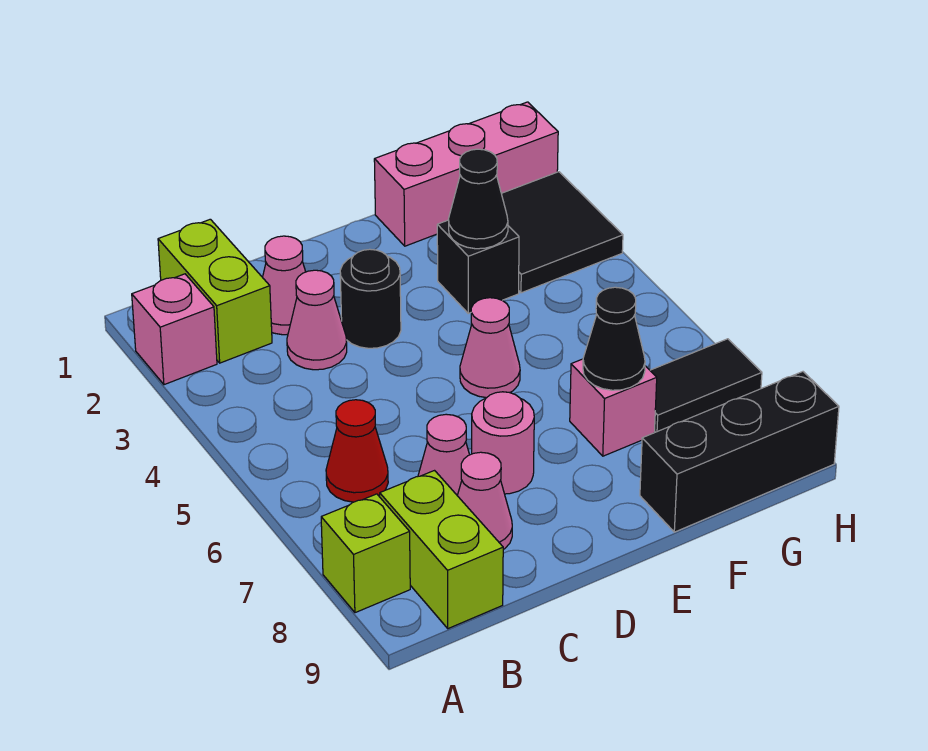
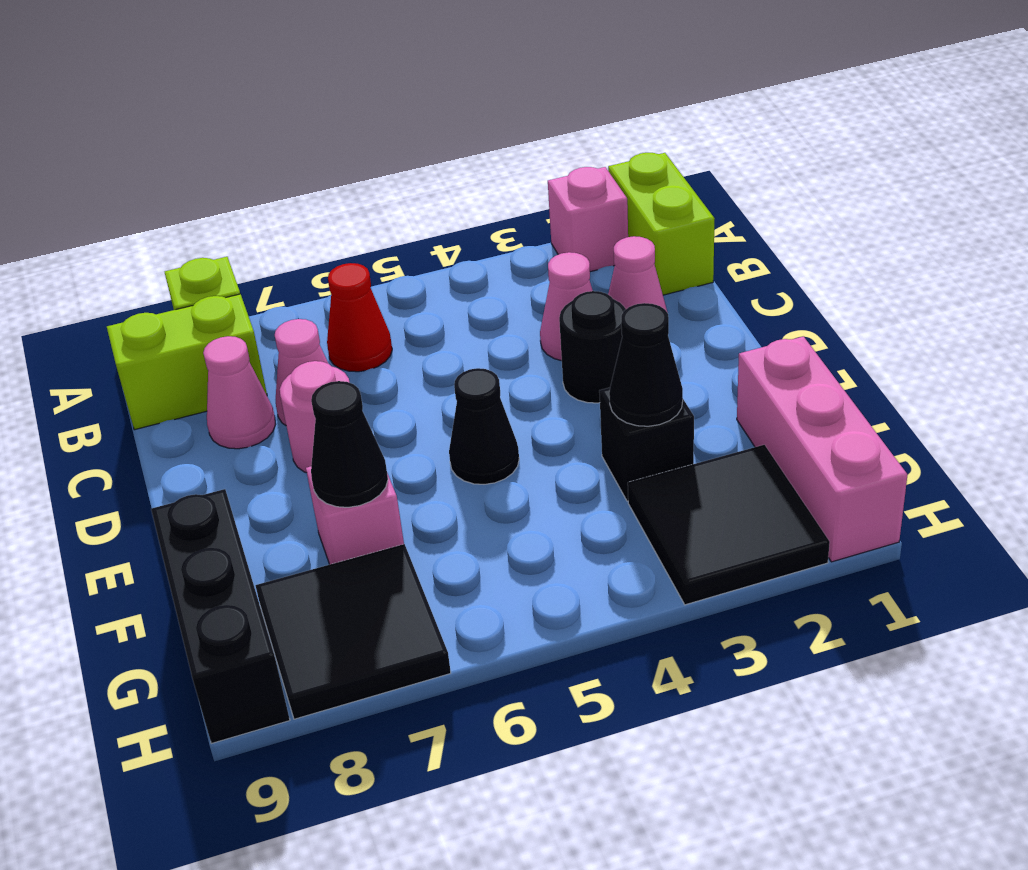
lime 1x2 brick [158,219,272,363] -> lime 1x2 brick turned to [608,153,715,295]
pink 1x1 cone [460,298,520,398] -> black 1x1 cone [449,368,519,484]
black 1x2 tile [650,339,762,432] -> black 2x2 tile [255,544,451,719]

